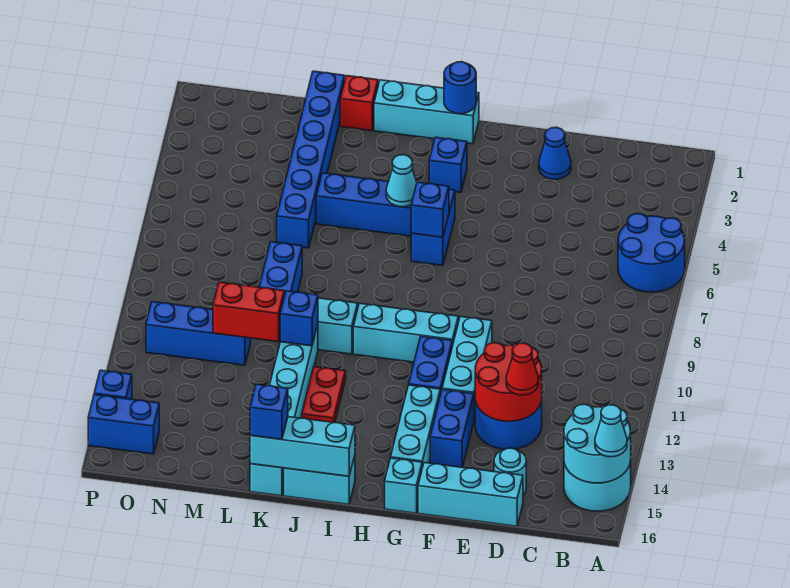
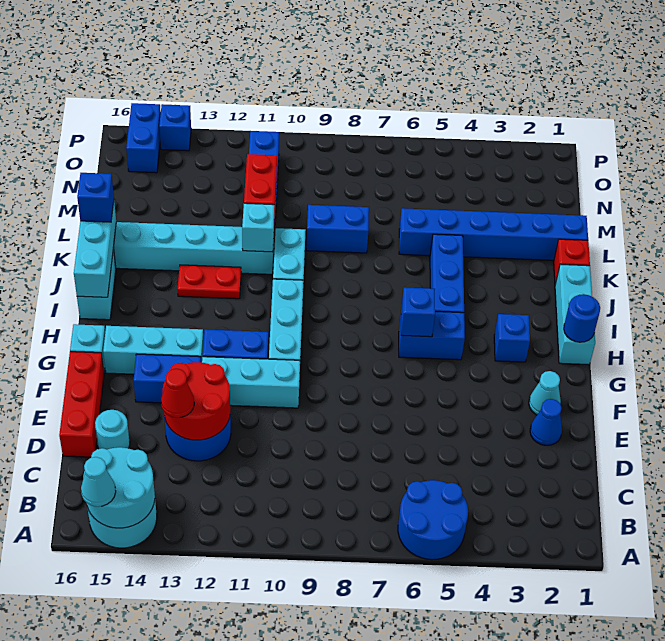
cyan 1x3 brick [418,463,523,526] -> red 1x3 brick [59,352,104,457]
cyan 1x1 cone [386,155,417,207] -> cyan 1x1 cone moved to [529,371,561,415]
blue 1x1 brick [280,291,318,346] -> cyan 1x1 brick [242,203,274,252]

